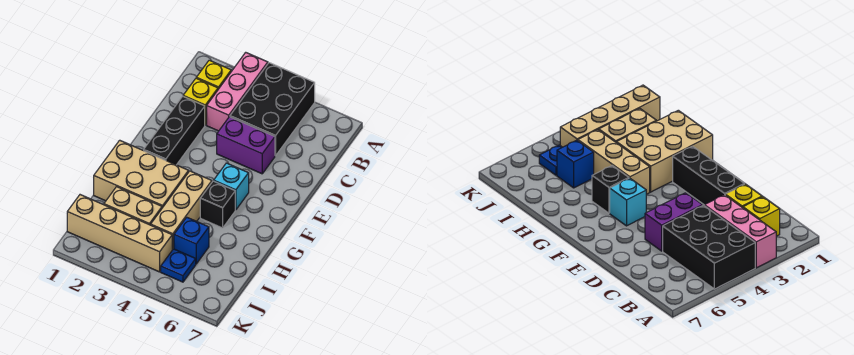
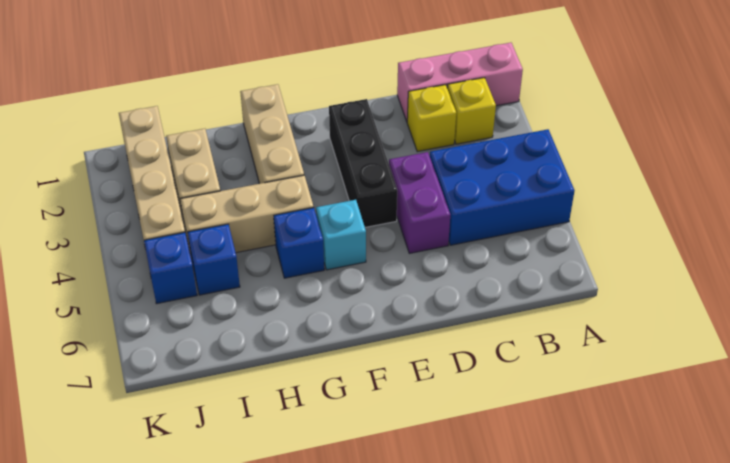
pink 1x3 brick [207,52,268,131] -> pink 1x3 brick moved to [397,43,523,121]
black 2x3 brick [230,63,315,156] -> blue 2x3 brick [430,129,575,245]
black 1x3 brick [144,96,205,165] -> black 1x3 brick turned to [329,99,397,227]
tan 2x3 brick [94,140,189,208] -> tan 1x3 brick [240,84,304,184]
black 1x1 brick [200,181,235,228] -> blue 1x1 brick [274,208,324,278]
blue 1x1 plate [161,249,196,282] -> blue 1x1 brick [144,232,197,304]

